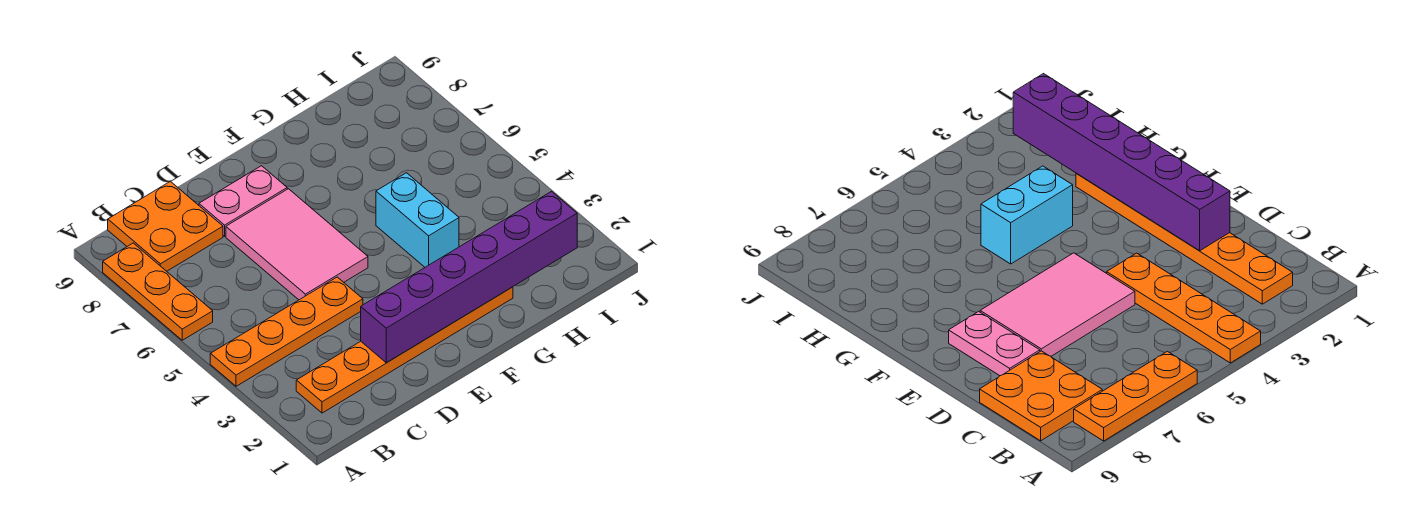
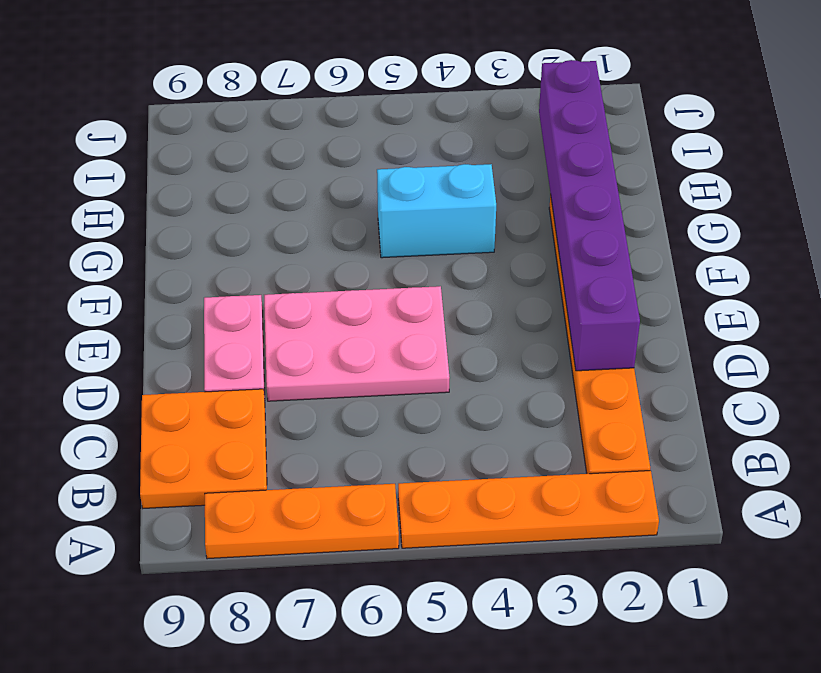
orange 1x4 plate [210,277,363,386] -> orange 1x4 plate turned to [398,471,659,548]
pink 2x3 tile [226,189,368,300] -> pink 2x3 plate [264,286,450,401]

